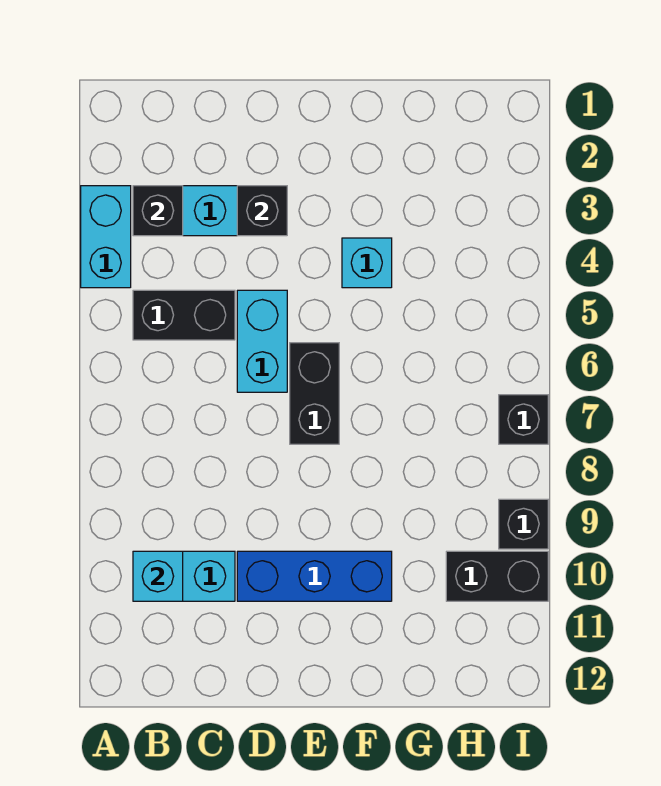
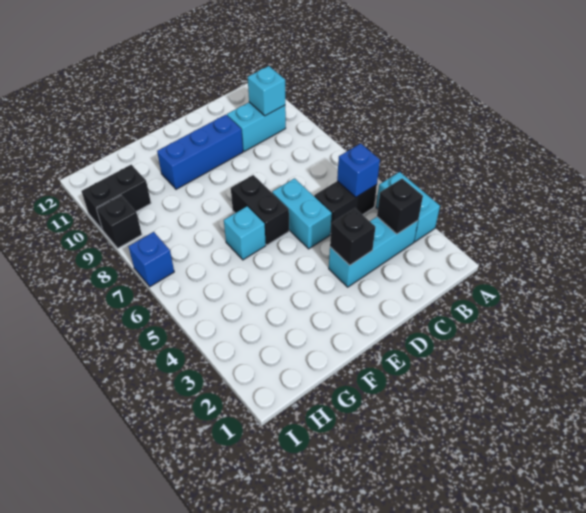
none -> blue 1x1 brick [337,143,380,197]
cyan 1x1 brick [342,238,392,288] -> cyan 1x1 brick moved to [224,206,266,260]
black 1x1 brick [499,395,548,444] -> blue 1x1 brick [128,232,174,287]

